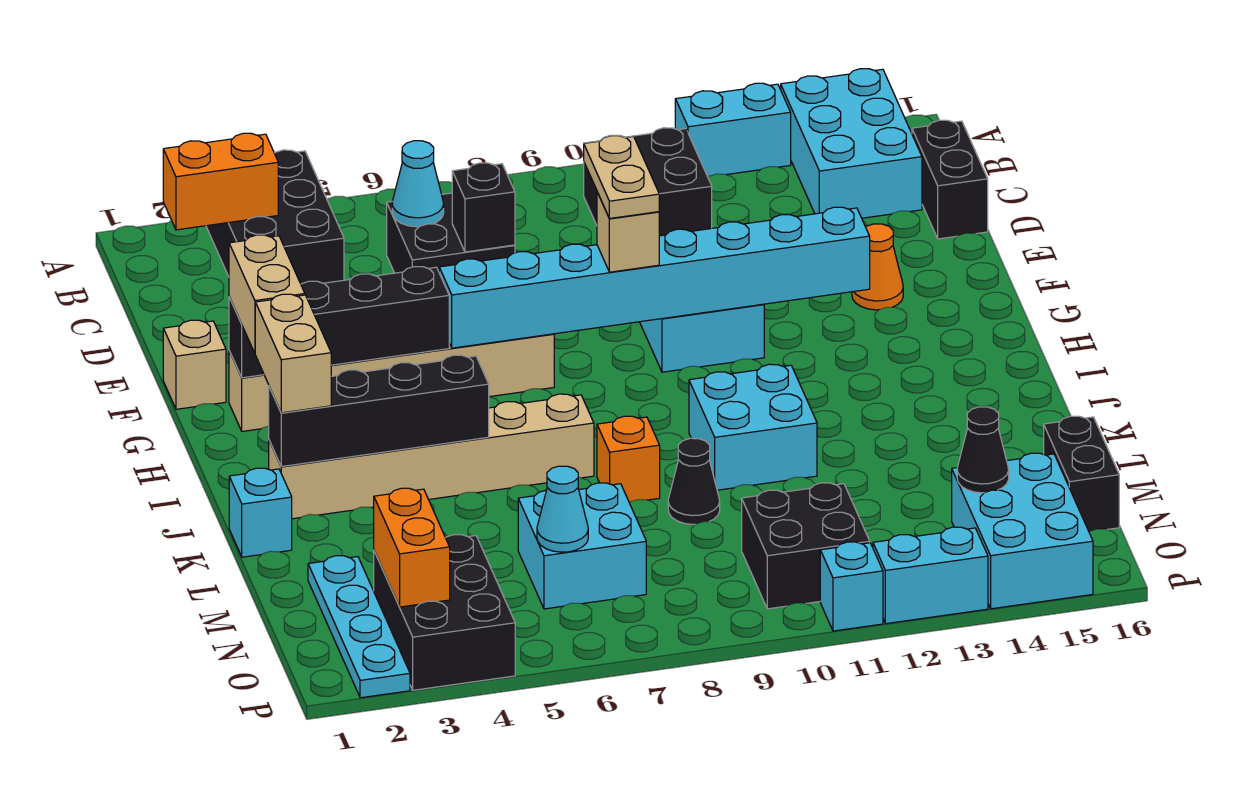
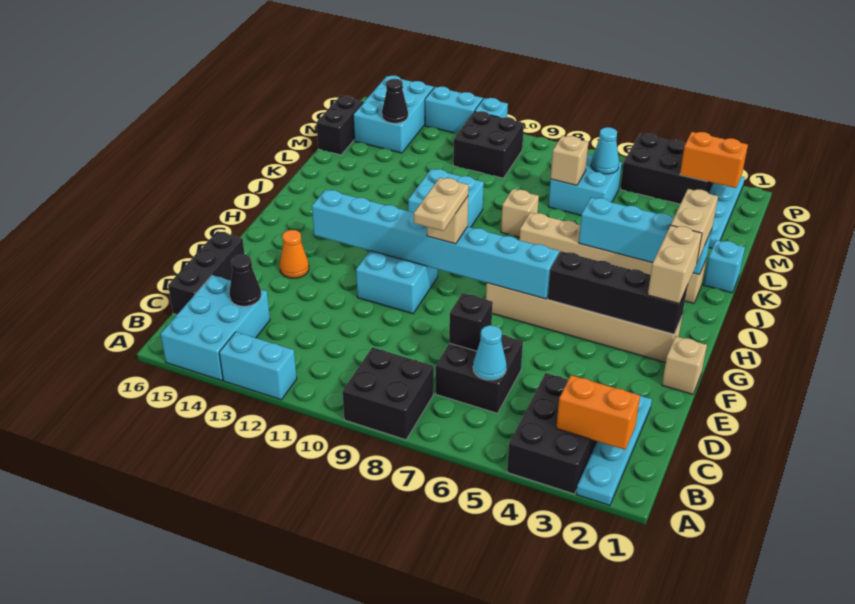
none -> cyan 1x4 plate [576,393,652,505]
black 2x2 brick [584,128,712,236] -> black 2x2 brick moved to [343,347,434,440]
black 1x2 brick [912,120,988,239] -> black 1x3 brick [168,231,245,315]
black 1x4 brick [269,355,489,467] -> cyan 1x4 brick [579,197,712,274]
orange 1x1 brick [597,416,660,502] -> tan 1x1 brick [501,189,539,237]
black 1x1 cone [668,438,720,524] -> black 1x1 cone moved to [229,254,261,306]
none -> tan 1x1 brick [551,136,588,185]
black 2x3 brick [374,535,515,690] -> black 2x3 brick turned to [620,134,713,204]
orange 1x2 brick [374,488,450,607] -> orange 1x2 brick turned to [680,132,748,188]

